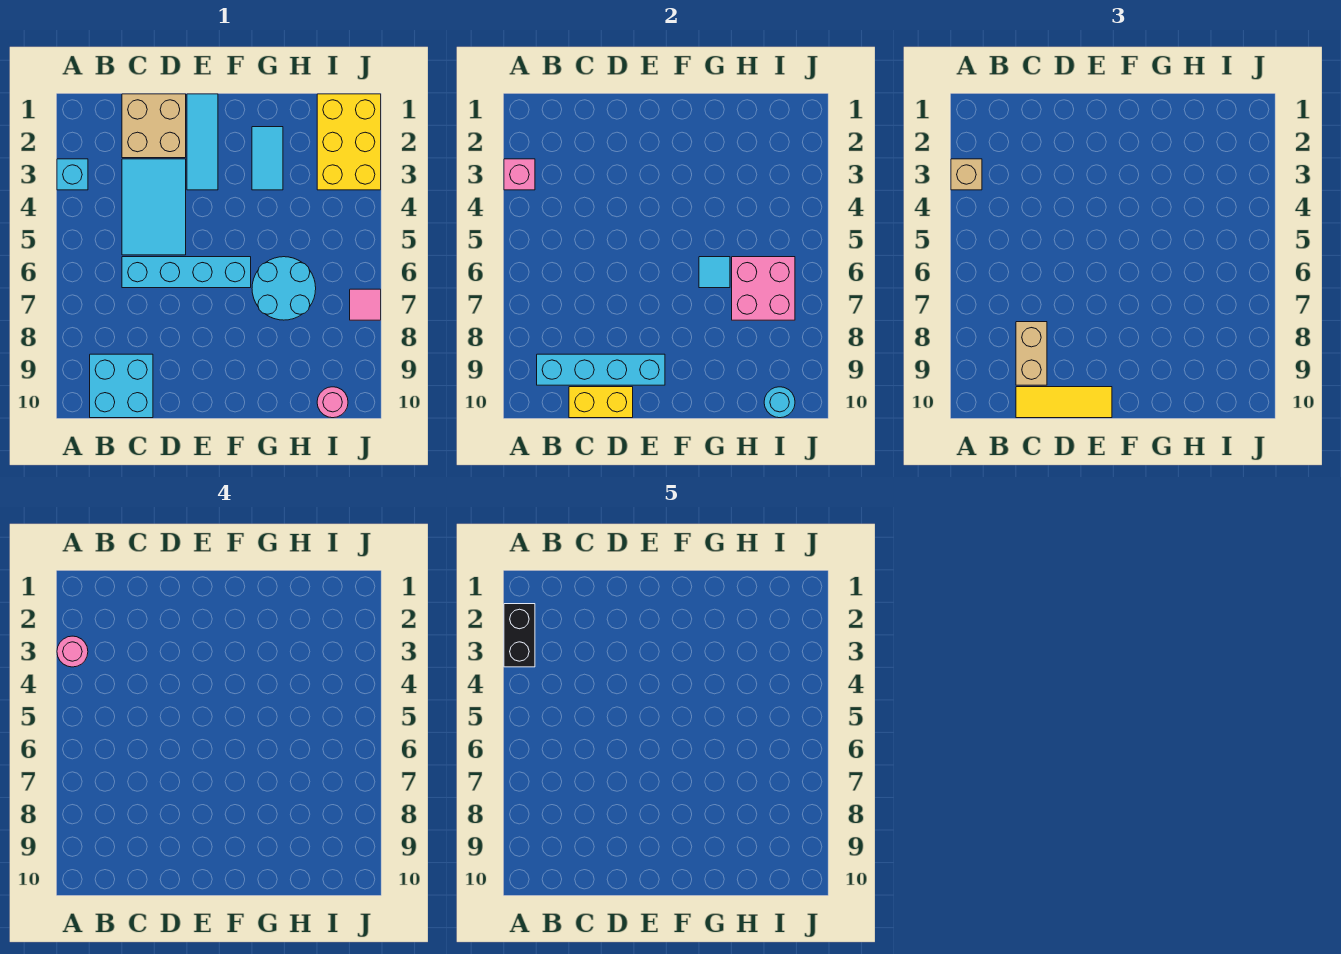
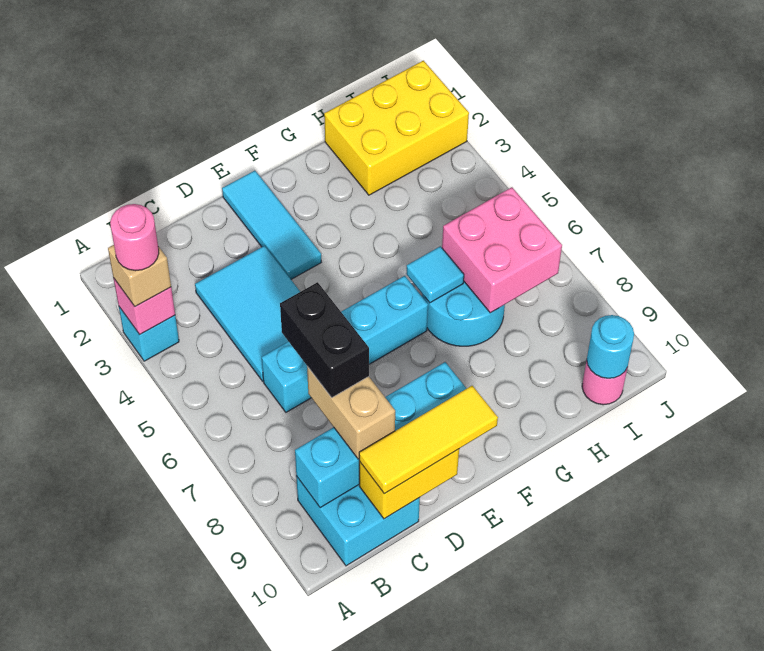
black 1x2 brick [504,604,535,667] -> black 1x2 brick moved to [280,282,369,398]
tan 2x2 brick [122,94,186,158] -> none
cyan 1x2 tile [252,127,283,190] -> none
yellow 2x3 brick [317,94,381,190] -> yellow 2x3 brick turned to [324,61,469,195]
pink 1x1 tile [350,289,381,320] -> none

